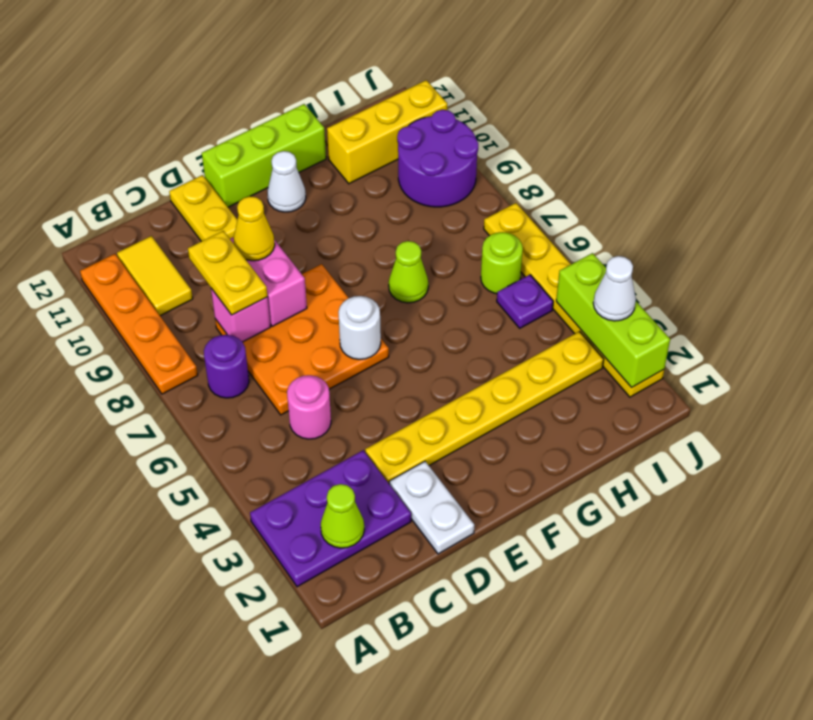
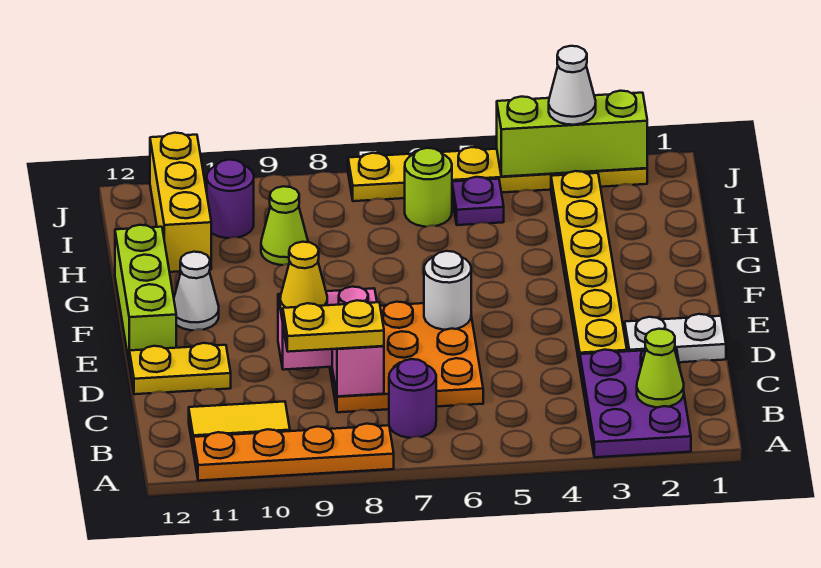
pink 1x1 round brick [287,375,331,439] -> none
lime 1x1 cone [389,241,428,303] -> lime 1x1 cone moved to [261,186,308,265]
purple 2x2 round brick [397,110,478,207] -> purple 1x1 round brick [207,160,254,238]

